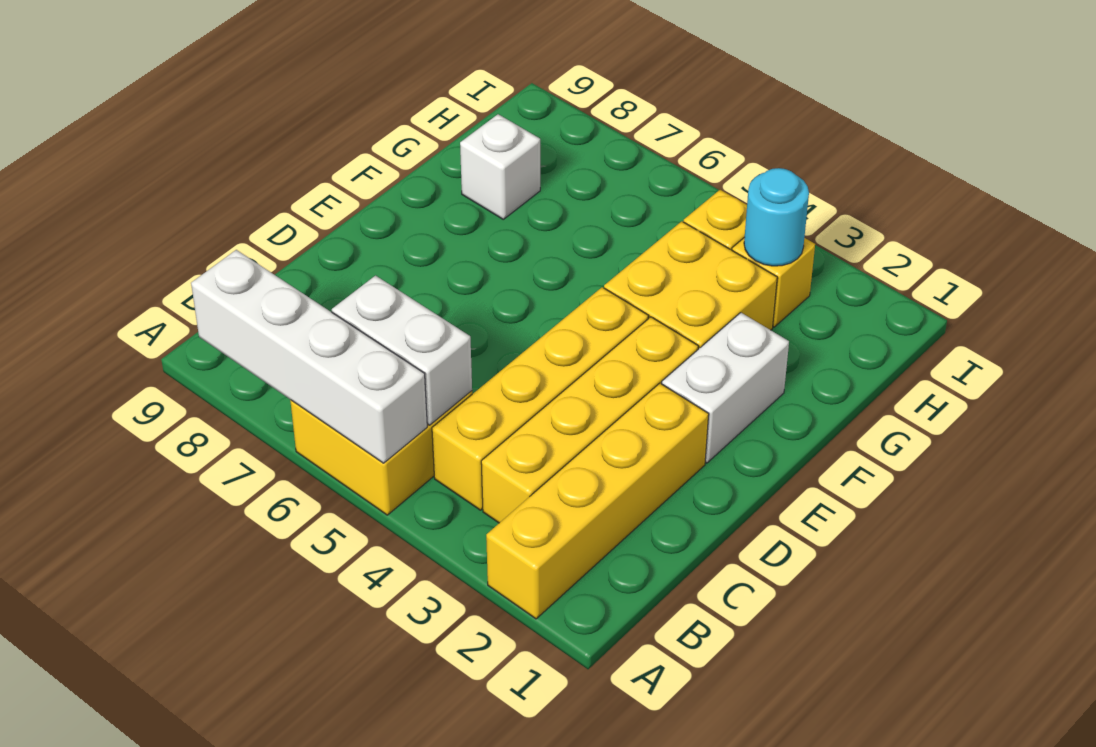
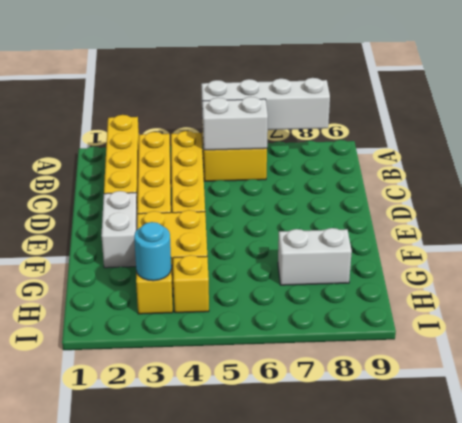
white 1x1 brick [460,114,540,219] -> white 1x2 brick [278,228,352,285]

